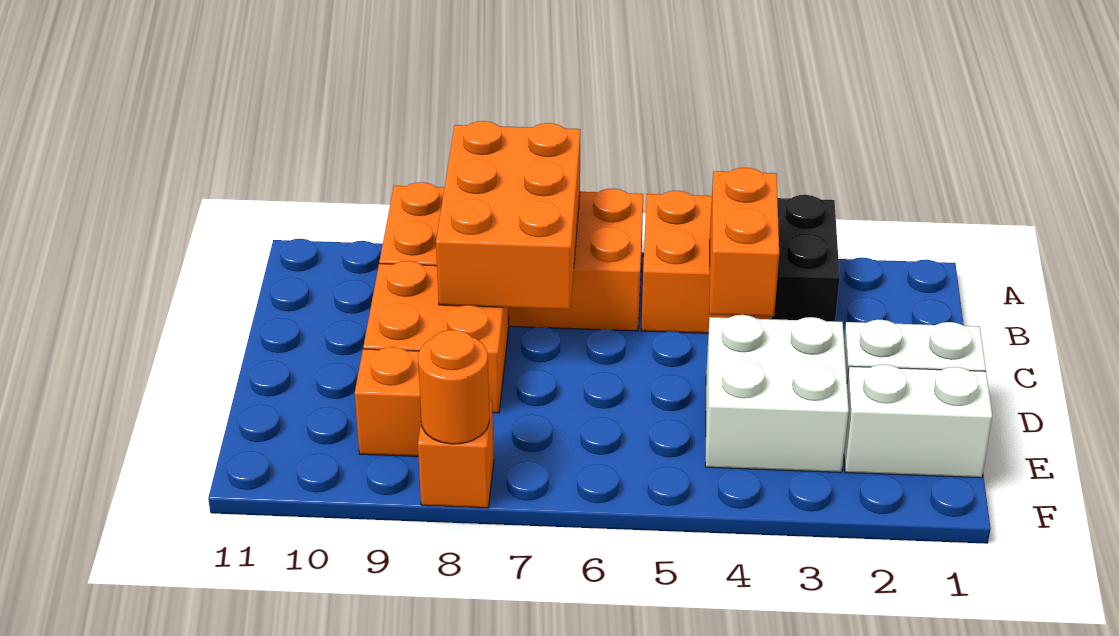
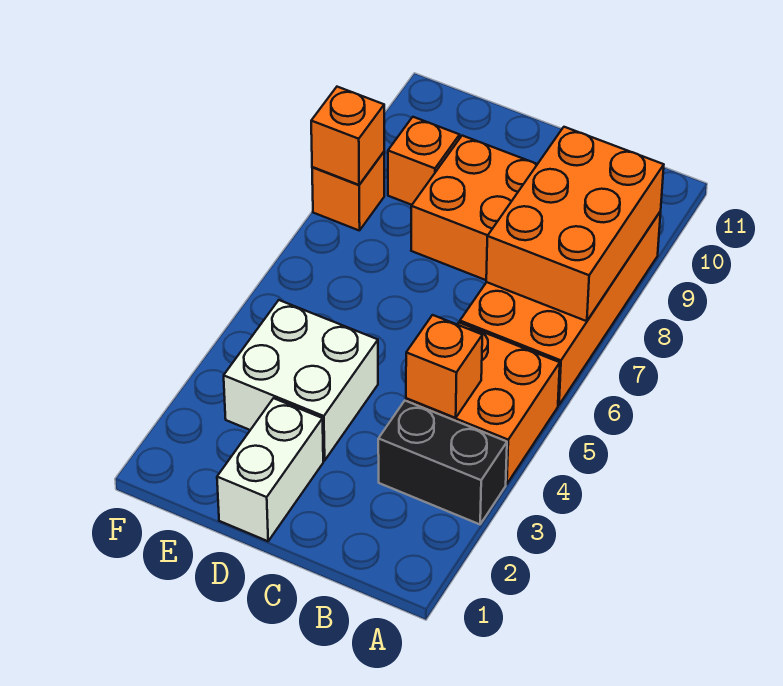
orange 2x3 brick [436,121,580,310] -> orange 2x3 brick turned to [486,127,664,321]
orange 1x2 brick [709,168,779,317] -> orange 1x1 brick [406,315,482,418]
white 1x2 brick [844,364,992,478] -> none
orange 1x1 round brick [418,330,489,444] -> orange 1x1 brick [311,87,384,185]

